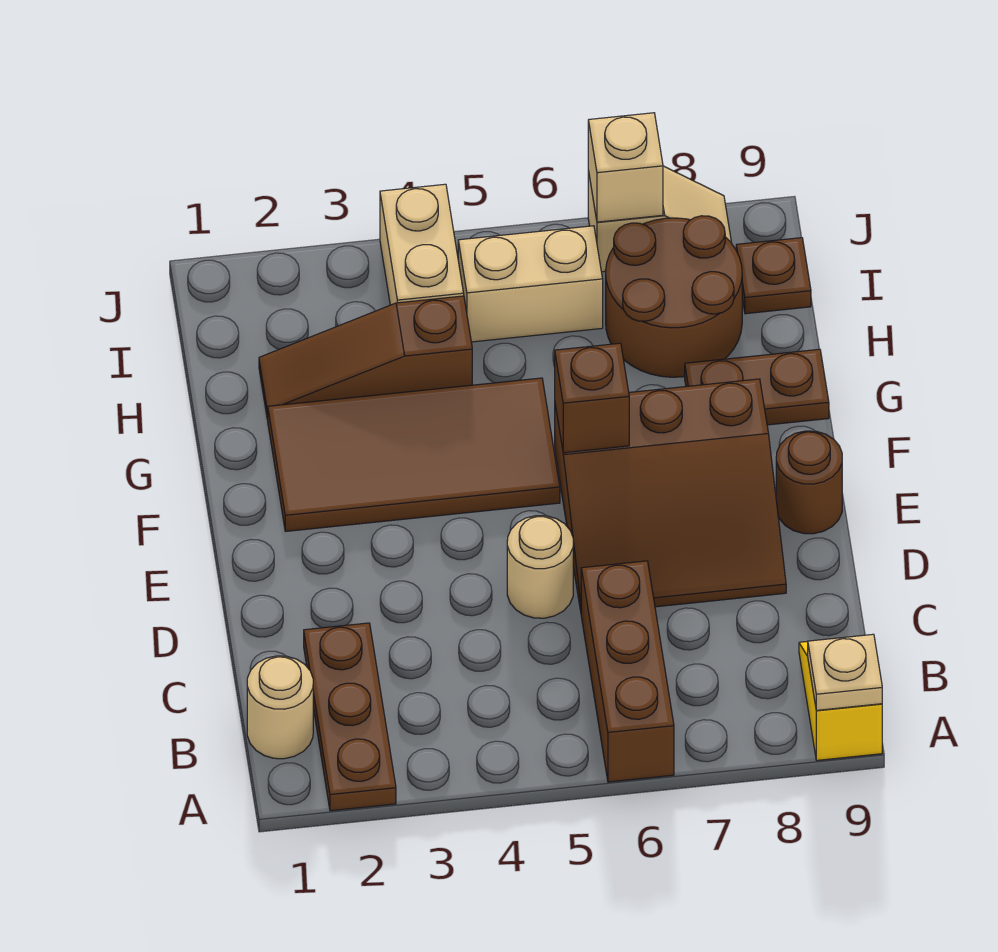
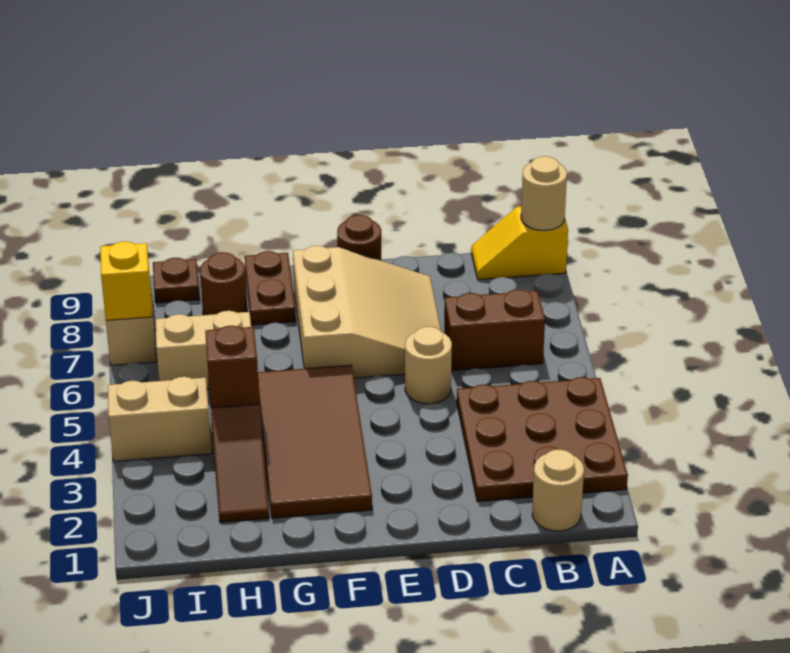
brown 1x3 plate [304,623,396,811] -> brown 3x3 plate [457,377,628,502]
brown 1x3 brick [581,561,674,782] -> brown 1x2 brick [444,289,545,371]
tan 1x1 plate [808,634,882,710] -> tan 1x1 round brick [521,156,567,230]
brown 3x3 slope [555,379,786,611] -> tan 3x3 slope [293,246,441,378]
brown 1x1 brick [555,343,629,453] -> brown 1x1 brick moved to [205,326,259,408]
brown 2x2 round brick [606,216,742,377] -> brown 1x1 round brick [200,252,247,315]
tan 1x2 brick [458,226,603,342] -> tan 1x2 brick turned to [155,311,251,389]
tan 1x1 brick [588,113,663,222] -> yellow 1x1 brick [100,242,152,320]

